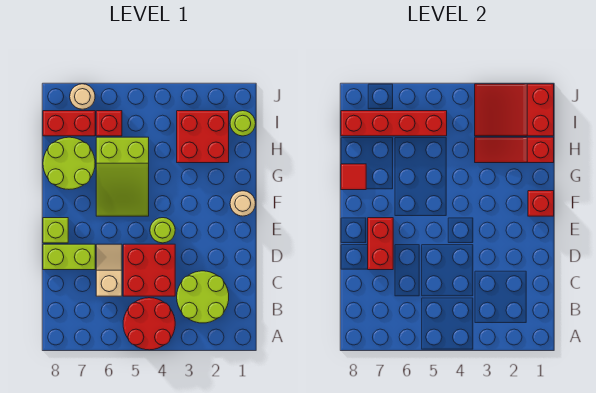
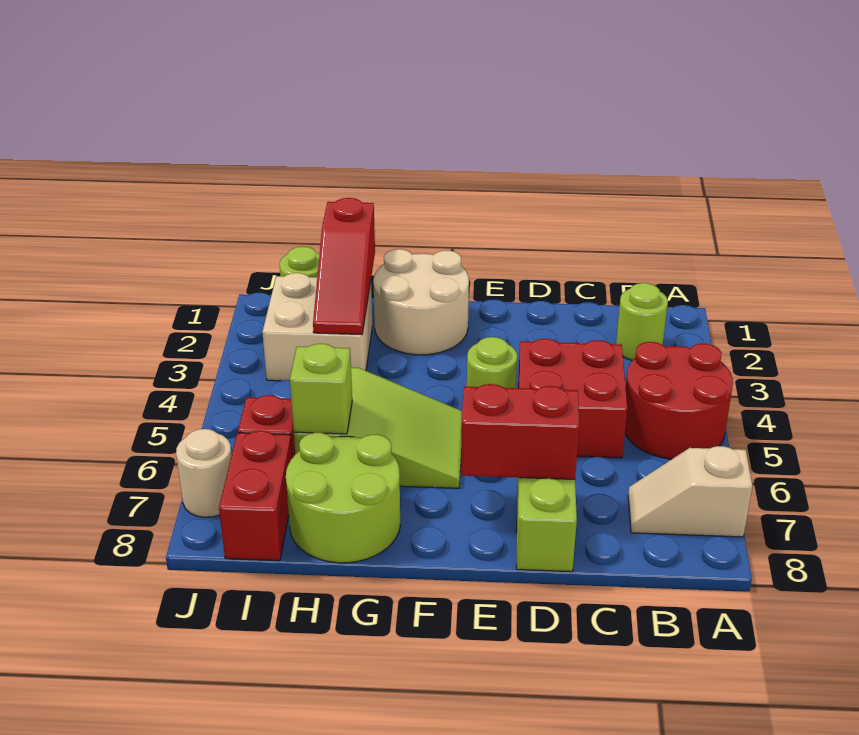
lime 2x2 round brick [177,271,229,323] -> lime 1x1 round brick [616,283,668,360]
tan 1x2 slope [96,244,122,296] -> tan 1x2 slope moved to [628,446,752,537]
lime 1x1 brick [43,218,68,243] -> lime 1x1 brick moved to [290,344,352,434]
tan 1x1 round brick [230,191,255,216] -> tan 2x2 round brick [373,249,469,355]
red 1x1 brick [528,191,554,216] -> none
red 1x1 tile [341,164,366,190] -> none
red 2x2 brick [177,111,229,163] -> tan 2x2 brick [262,273,372,381]
red 2x3 slope [475,84,554,136] -> none
red 1x4 brick [341,111,447,136] -> none

